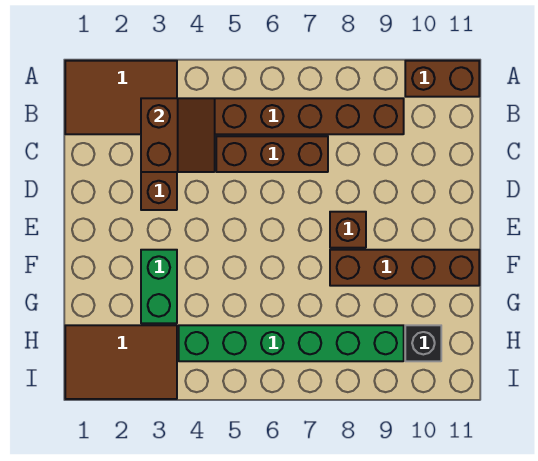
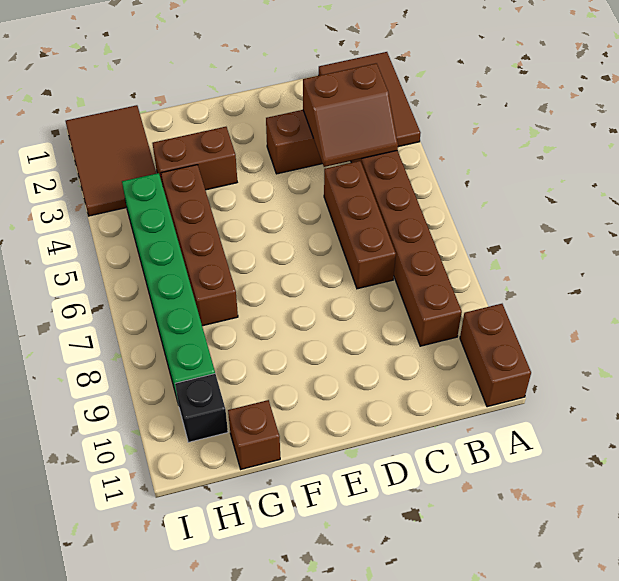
brown 1x1 brick [330,212,366,248] -> brown 1x1 brick moved to [228,400,280,469]
green 1x2 brick [141,250,177,323] -> brown 1x2 brick [153,127,237,190]
brown 1x4 brick [330,250,479,286] -> brown 1x4 brick moved to [161,165,238,326]

